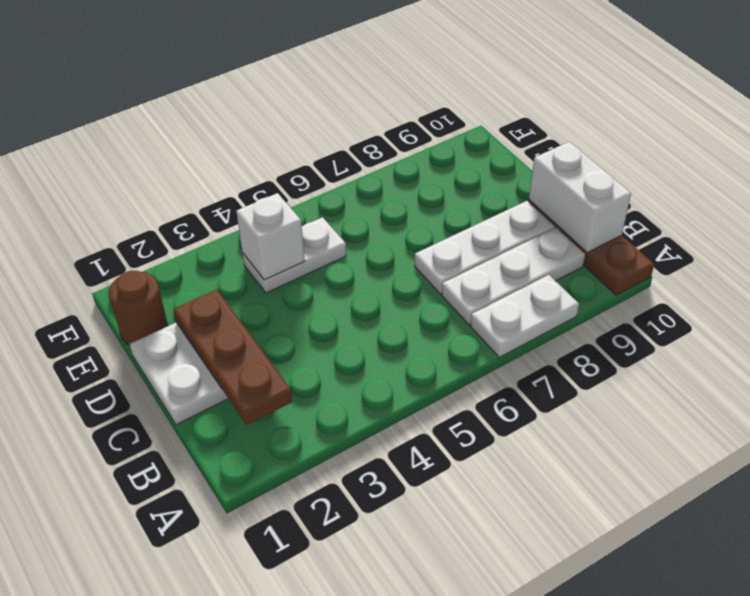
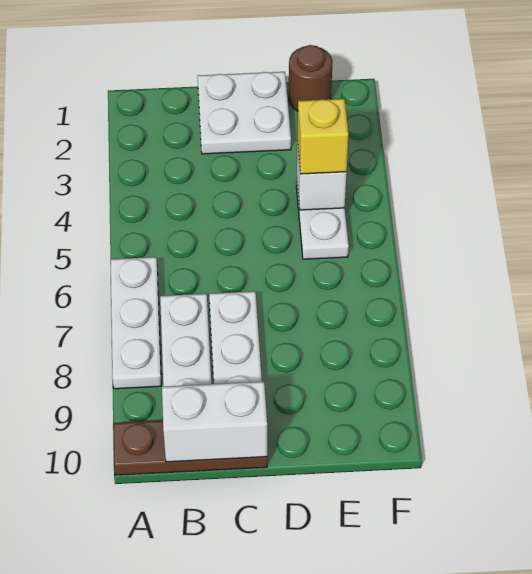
white 1x2 plate [471,275,579,357] -> white 1x3 plate [111,257,161,389]
brown 1x3 plate [173,290,292,425] -> none
none -> yellow 1x1 brick [297,99,349,174]

